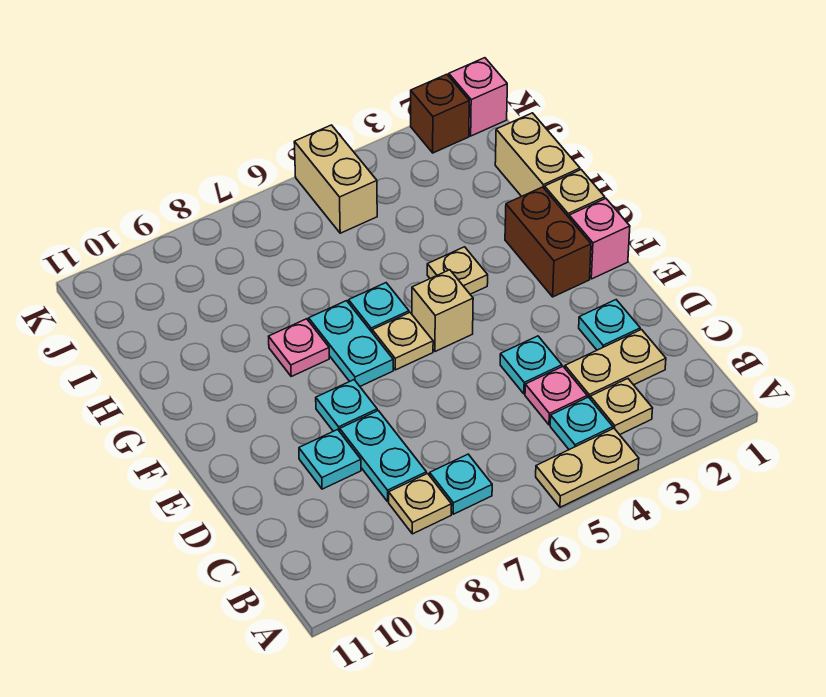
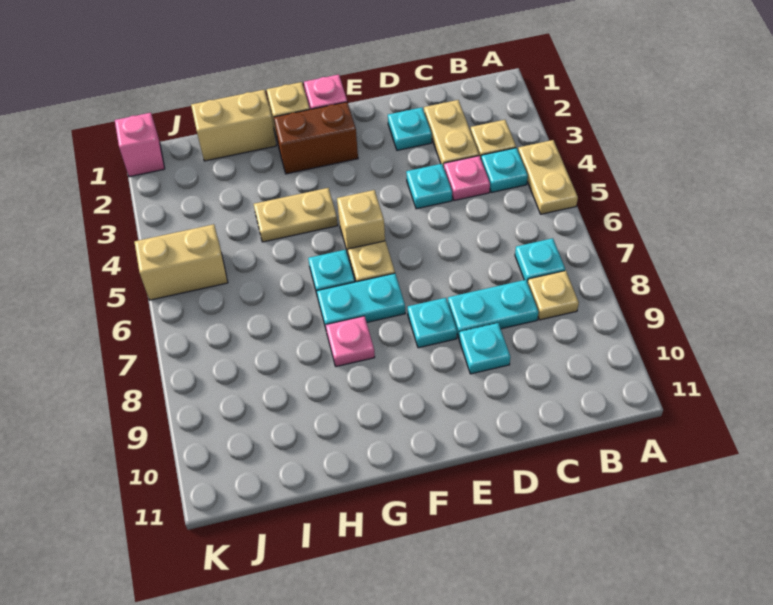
tan 1x1 plate [427,247,488,294] -> tan 1x2 plate [254,188,338,242]
brown 1x1 brick [411,74,469,153] -> none

